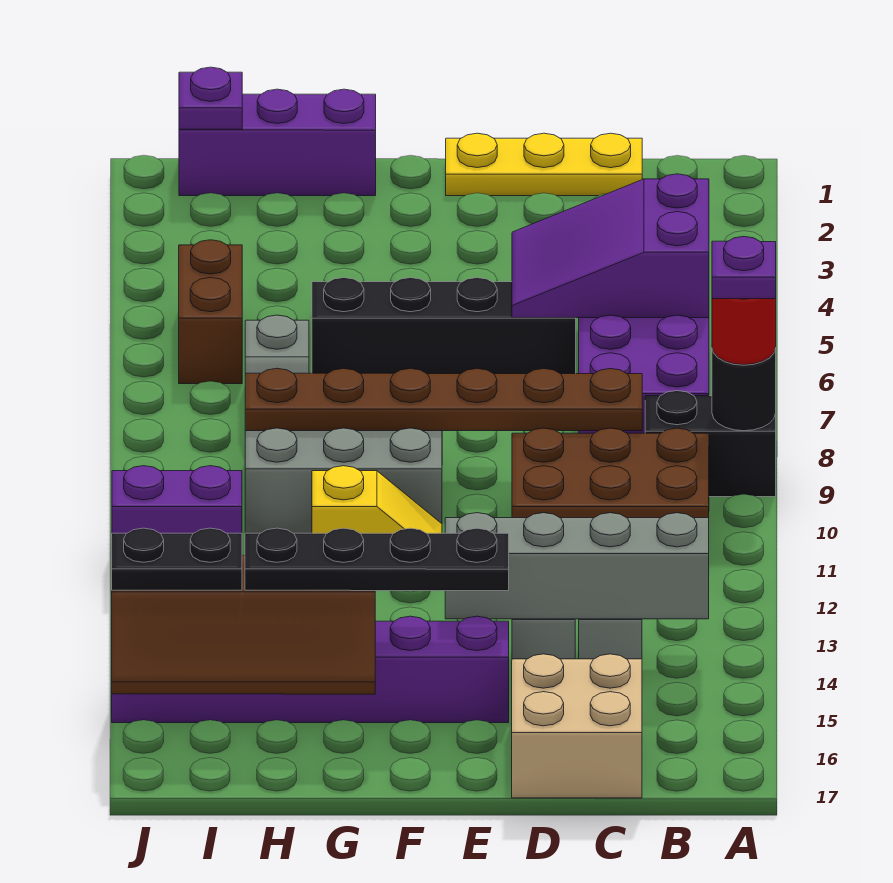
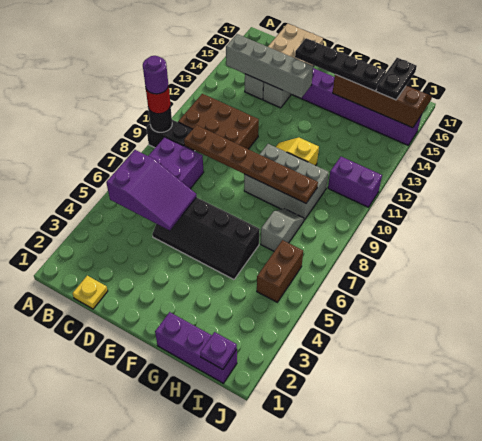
purple 1x1 plate [712,237,776,299] -> purple 1x1 round brick [143,56,168,94]
yellow 1x3 plate [446,133,642,196] -> yellow 1x1 plate [72,276,108,309]
black 1x2 plate [112,528,242,590] -> black 1x2 plate turned to [376,58,417,100]

